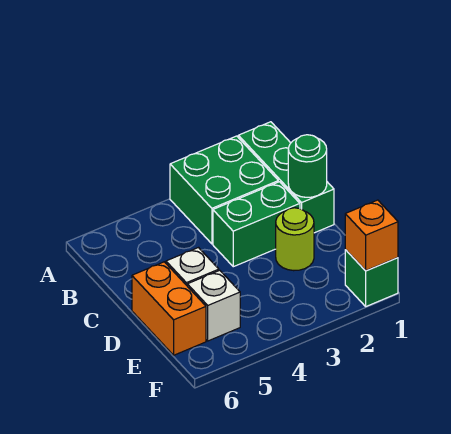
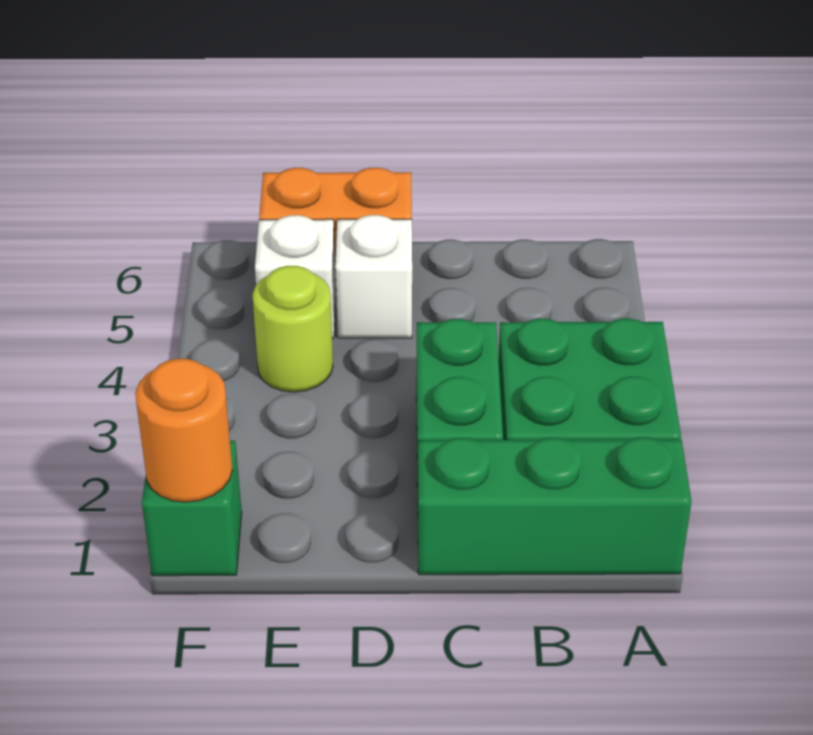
green 1x1 round brick [288,135,327,197] -> none
lime 1x1 round brick [276,208,314,271] -> lime 1x1 round brick moved to [252,266,333,392]
orange 1x1 brick [345,200,398,271] -> orange 1x1 round brick [135,358,233,502]

